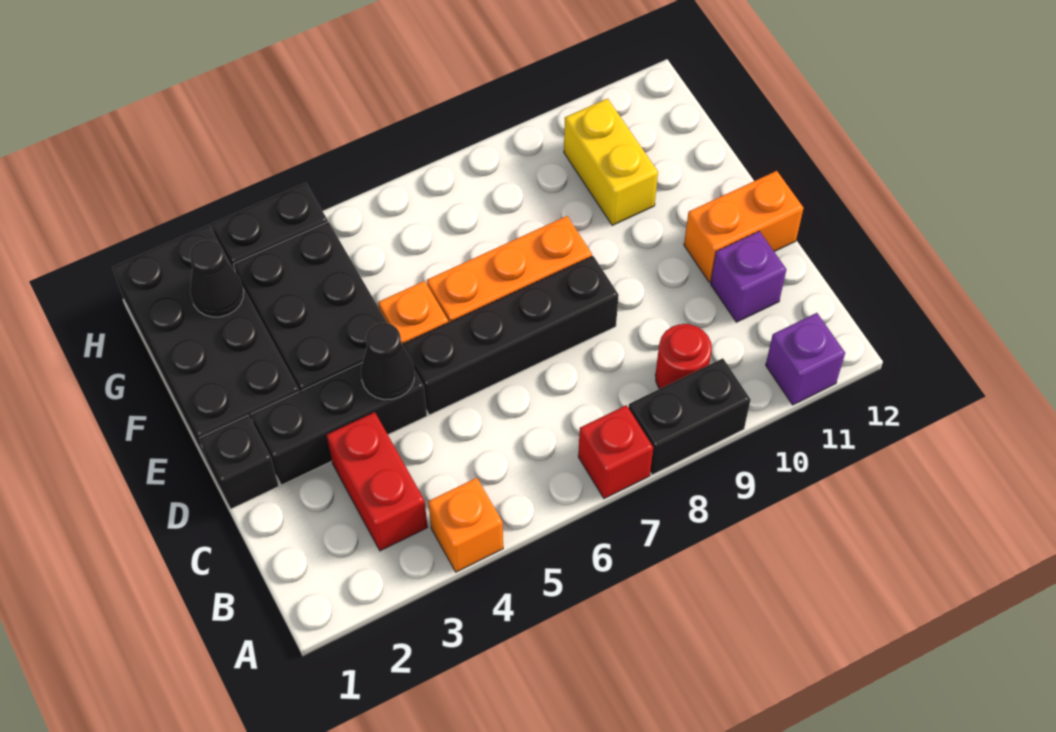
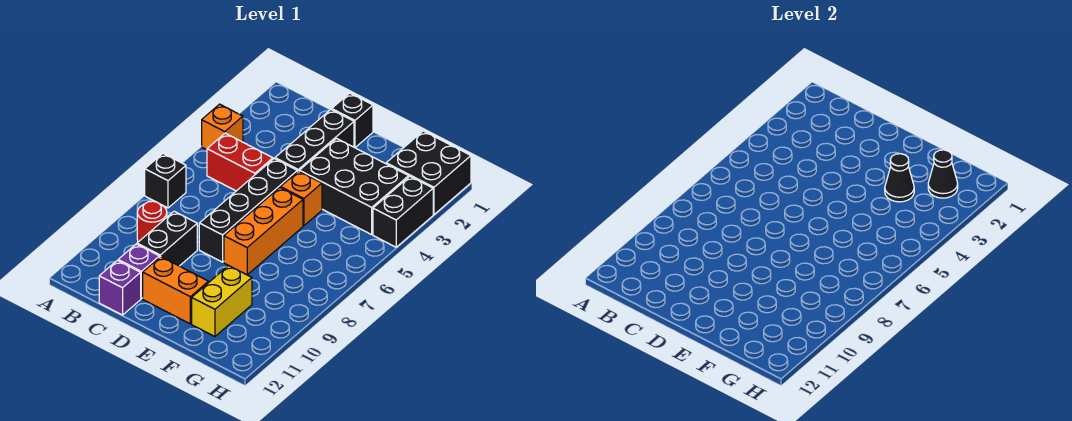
red 1x1 brick [578,405,653,499] -> black 1x1 brick [145,153,186,208]
black 1x2 brick [629,358,750,475] -> black 1x2 brick moved to [137,211,197,266]
purple 1x1 brick [766,313,845,405] -> purple 1x1 brick moved to [99,260,141,315]
red 1x2 brick [327,412,428,551] -> red 1x2 brick moved to [207,133,273,191]
black 1x1 cone [361,323,414,400] -> black 1x1 cone moved to [885,154,914,202]
orange 1x2 brick [684,171,803,282] -> orange 1x2 brick turned to [143,257,208,324]
black 2x4 brick [112,225,299,464] -> black 2x2 brick [386,131,471,214]
yellow 1x2 brick [564,98,658,225] -> yellow 1x2 brick turned to [192,265,252,337]

